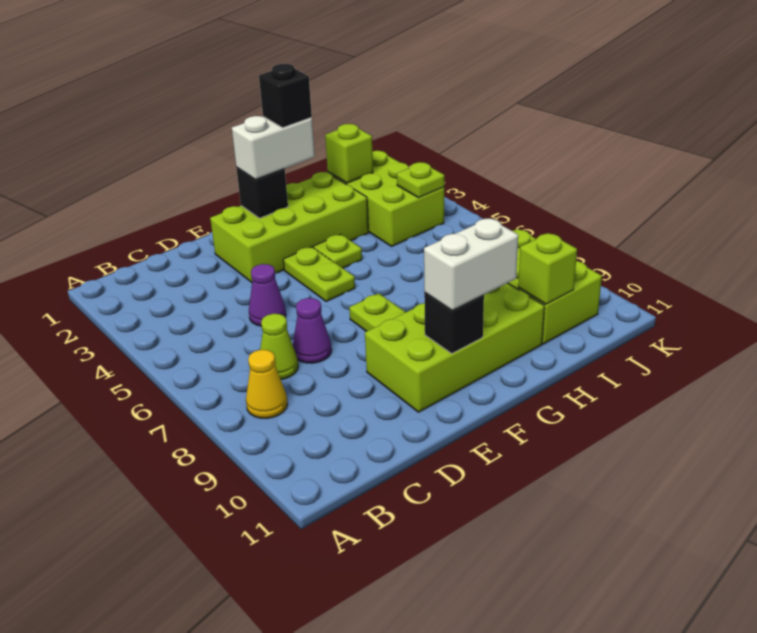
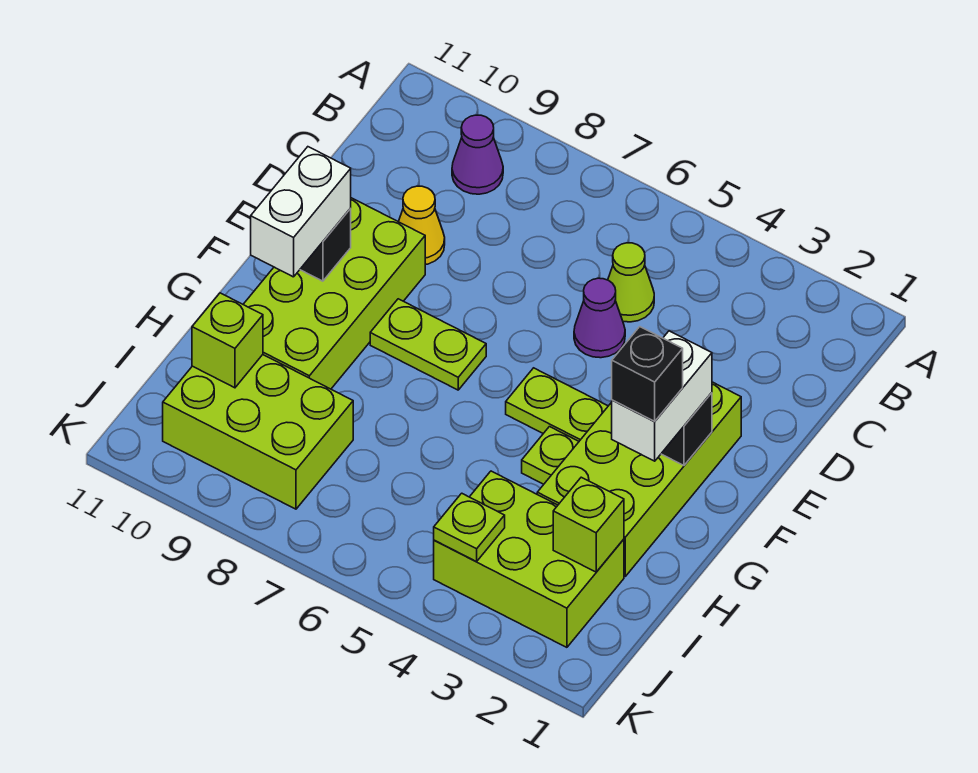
yellow 1x1 cone [246,350,287,418] -> yellow 1x1 cone moved to [399,186,445,265]
lime 1x1 cone [260,314,298,379] -> lime 1x1 cone moved to [608,243,654,322]
purple 1x1 cone [293,298,332,363] -> purple 1x1 cone moved to [452,115,503,194]

